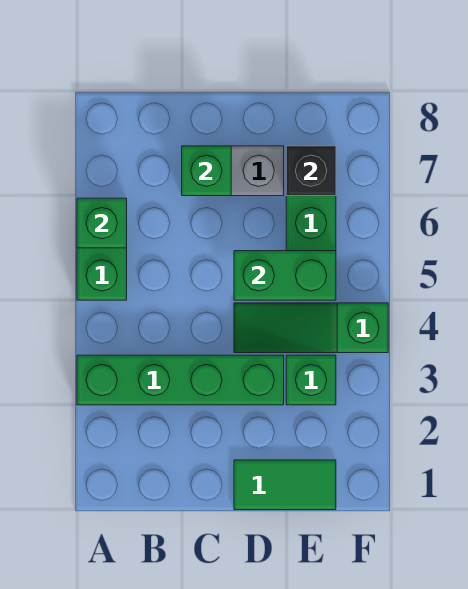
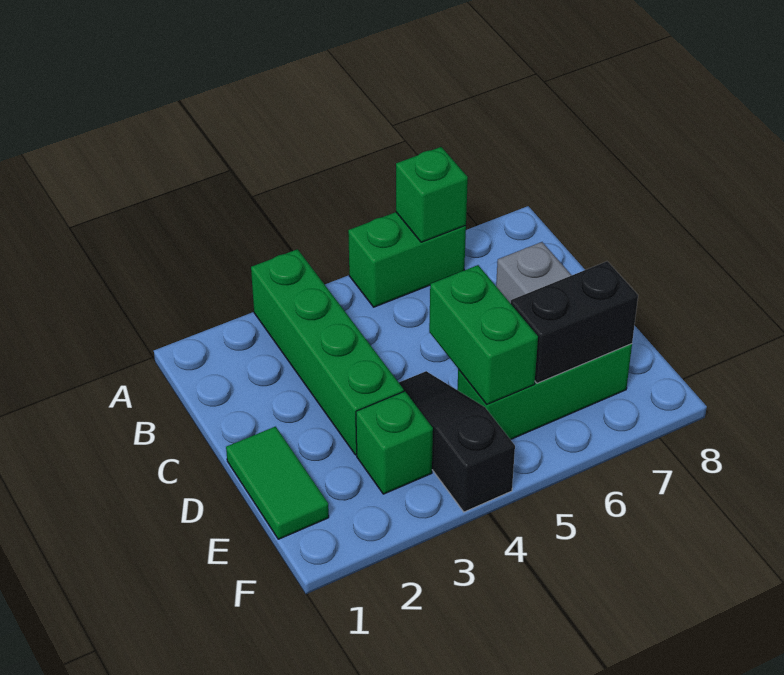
green 1x1 brick [182,146,231,196] -> none
green 1x3 slope [234,303,388,353] -> black 1x3 slope [399,371,515,512]
black 1x1 brick [286,146,336,196] -> black 1x2 brick [511,261,638,383]

